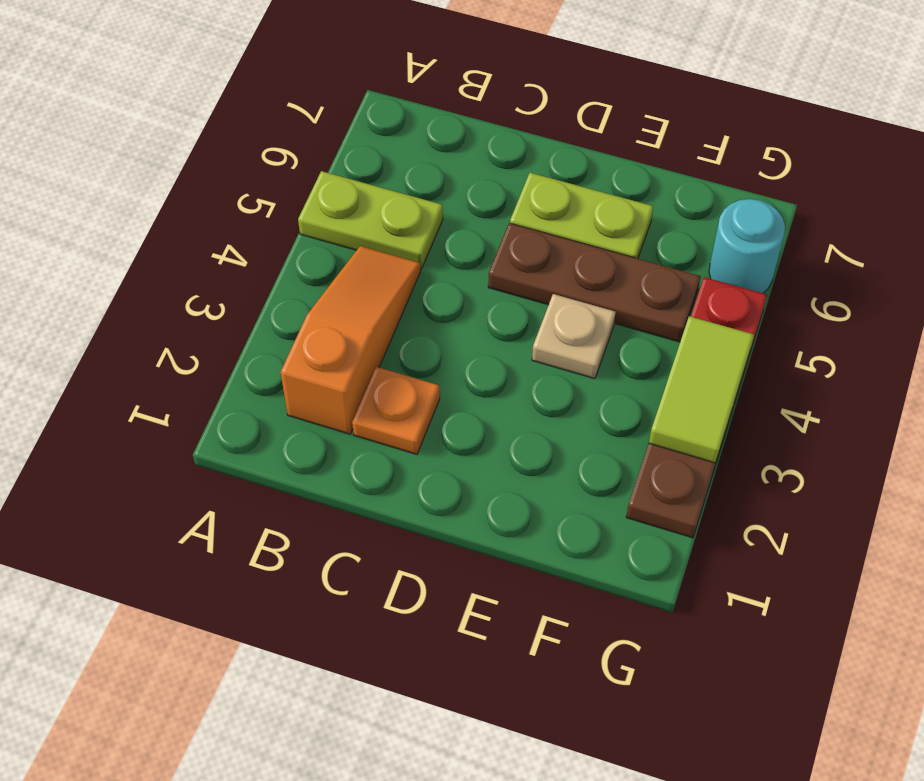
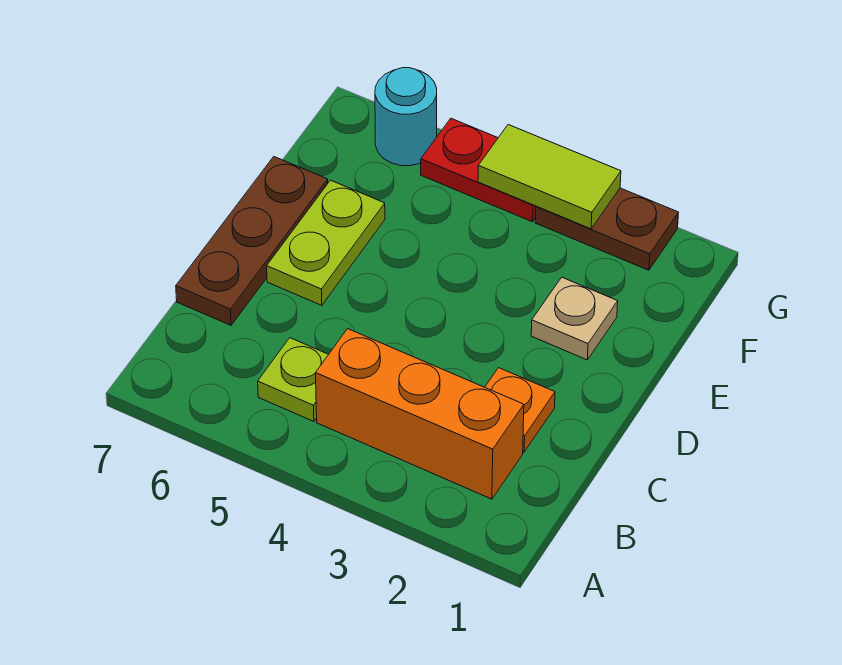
lime 1x2 plate [298,171,443,269] -> lime 1x1 plate [258,338,329,422]
orange 1x3 slope [281,246,421,434] -> orange 1x3 brick [316,329,524,499]
brown 1x3 plate [488,223,701,342] -> brown 1x3 plate moved to [176,157,328,325]
tan 1x1 plate [532,294,616,379] -> tan 1x1 plate moved to [531,277,618,360]

